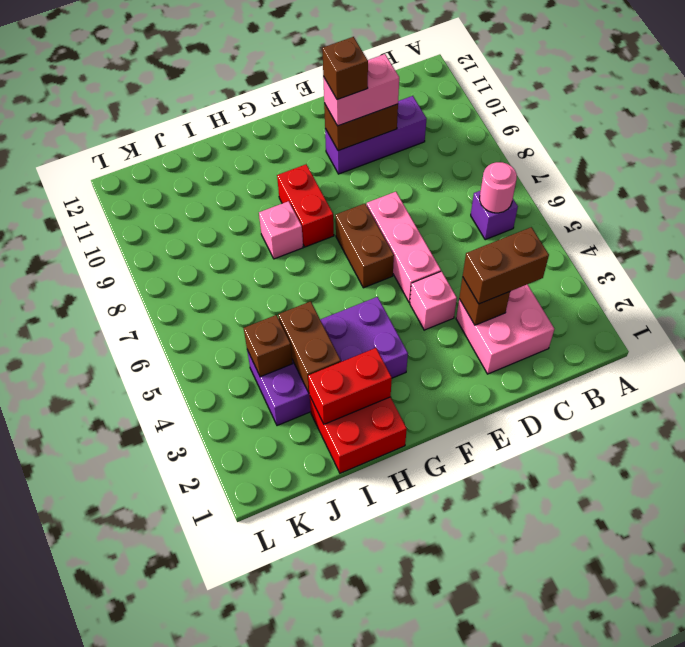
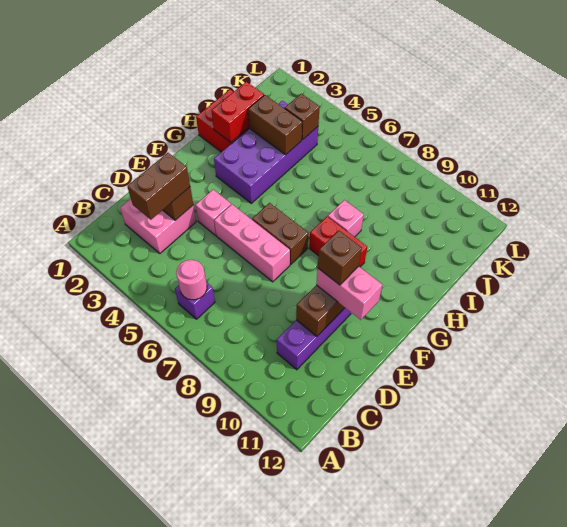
pink 1x2 brick [323,54,399,126] -> pink 1x2 brick turned to [316,266,383,320]

